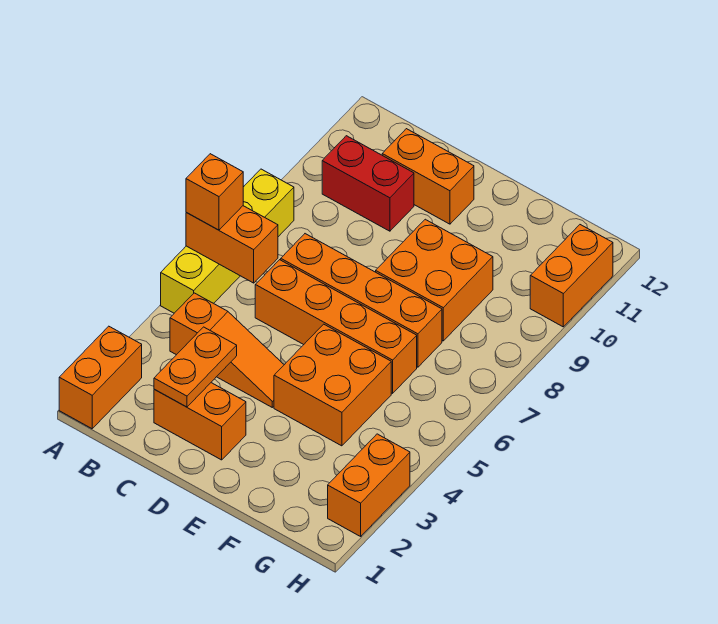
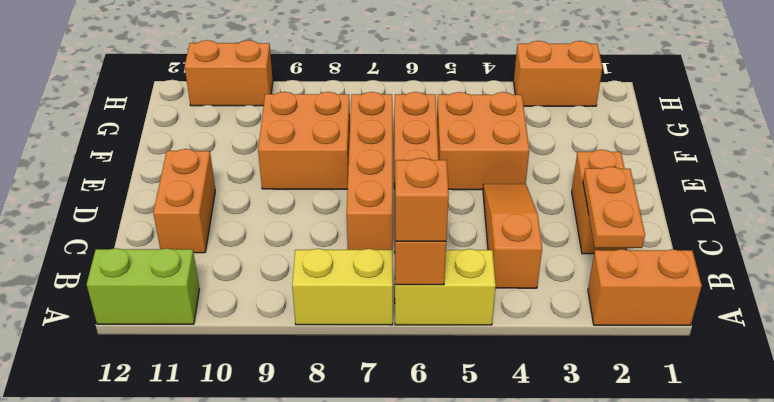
none -> lime 1x2 brick [87,248,200,324]
red 1x2 brick [322,136,414,231] -> none
orange 1x2 plate [154,327,237,407] -> orange 1x2 plate turned to [583,167,645,248]

